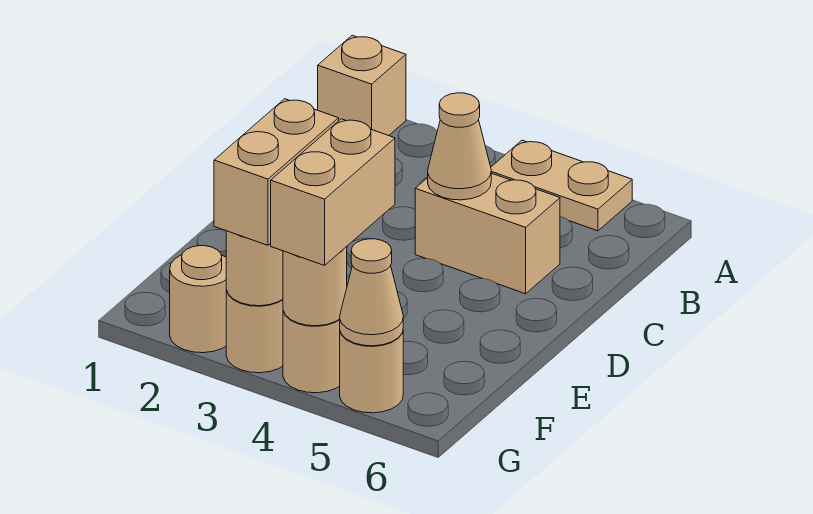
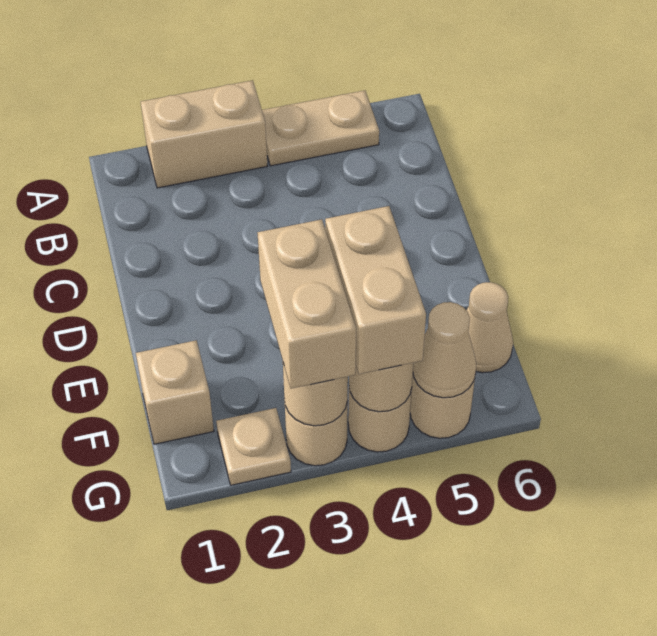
tan 1x1 brick [318,35,406,136] -> tan 1x1 brick moved to [136,340,214,444]
tan 1x2 brick [415,173,560,294] -> tan 1x2 brick moved to [141,80,267,188]
tan 1x1 cone [428,93,491,200] -> tan 1x1 cone moved to [466,282,513,373]
tan 1x1 round brick [170,246,226,353] -> tan 1x1 plate [216,408,291,485]

